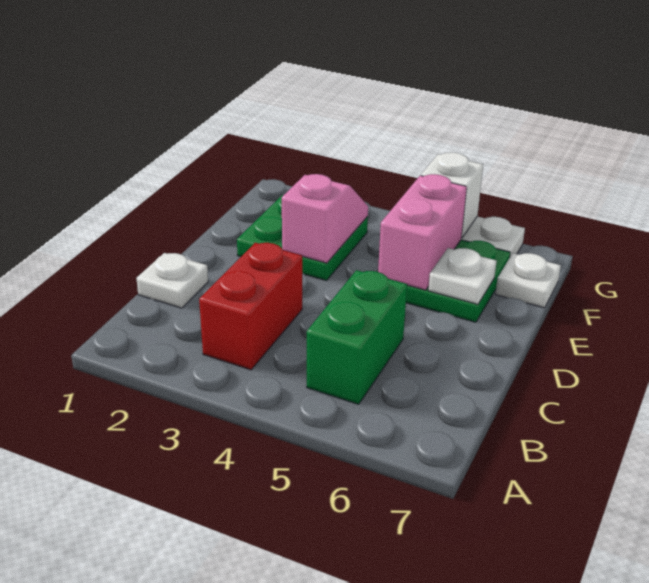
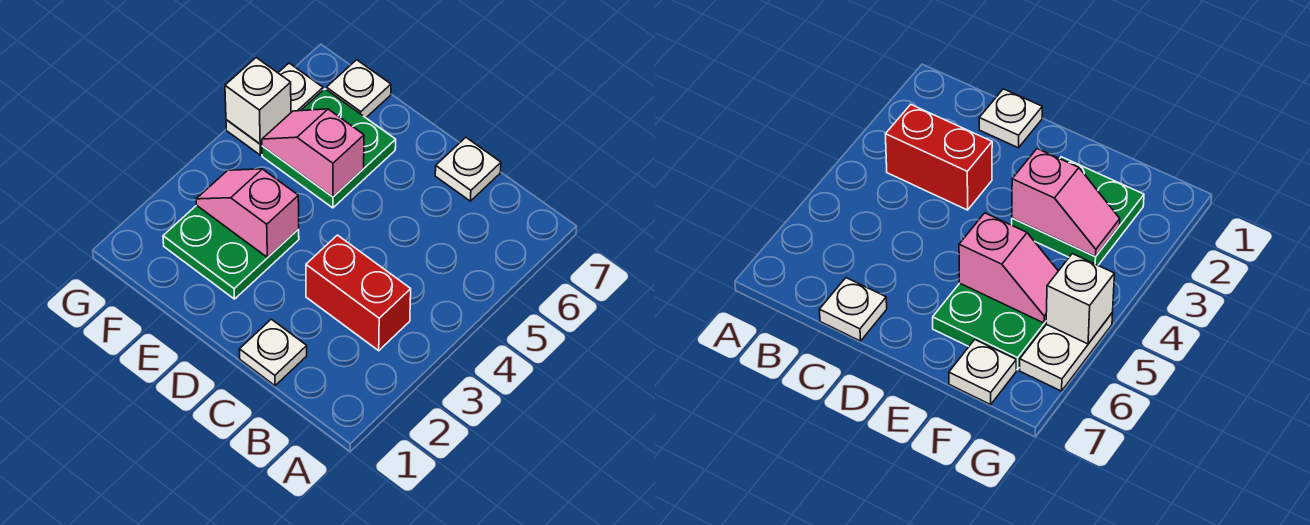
green 1x2 brick [307,270,407,404] -> none
pink 1x2 brick [378,174,467,290] -> pink 1x2 slope [262,109,364,197]
white 1x1 plate [428,248,497,304] -> white 1x1 plate moved to [435,138,501,201]

